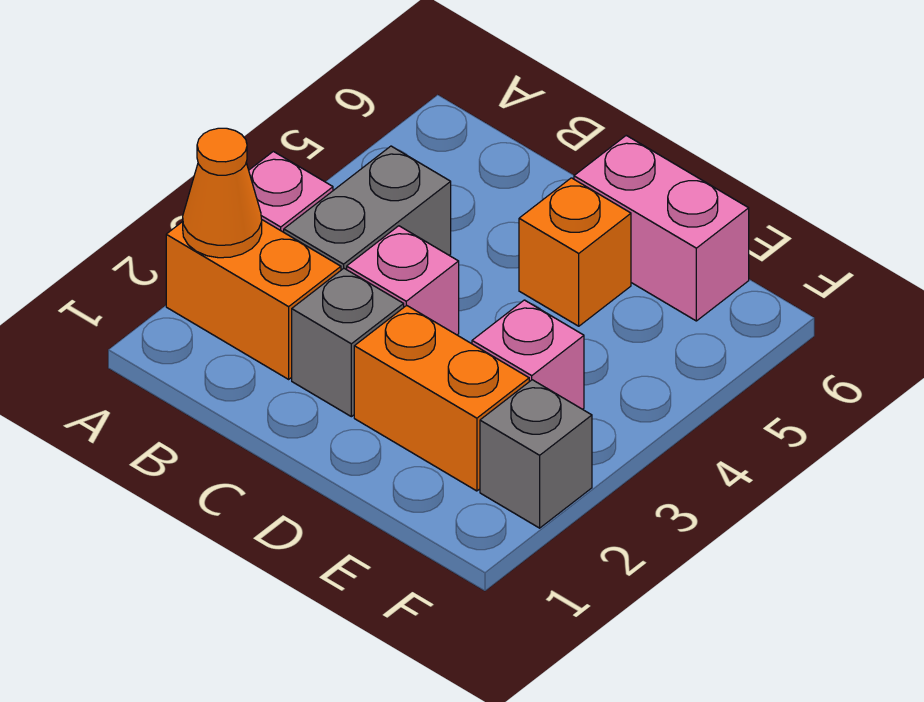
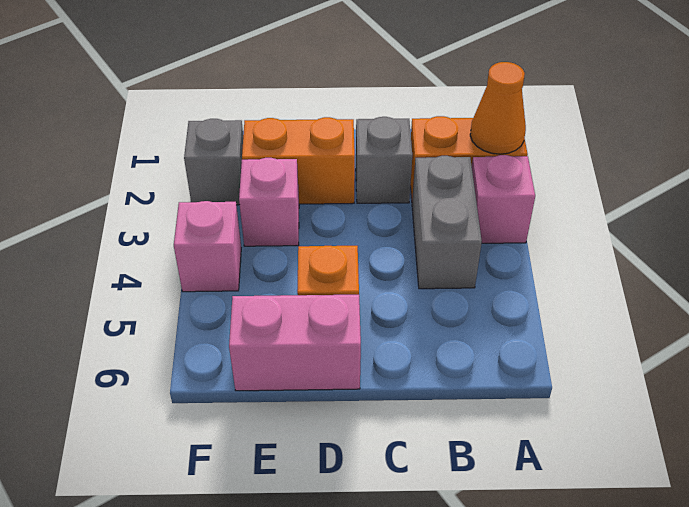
pink 1x1 brick [347,226,459,335] -> pink 1x1 brick moved to [174,201,241,292]

